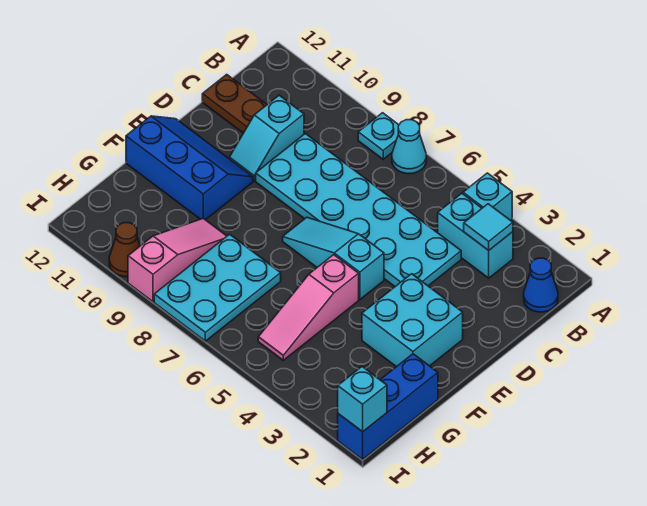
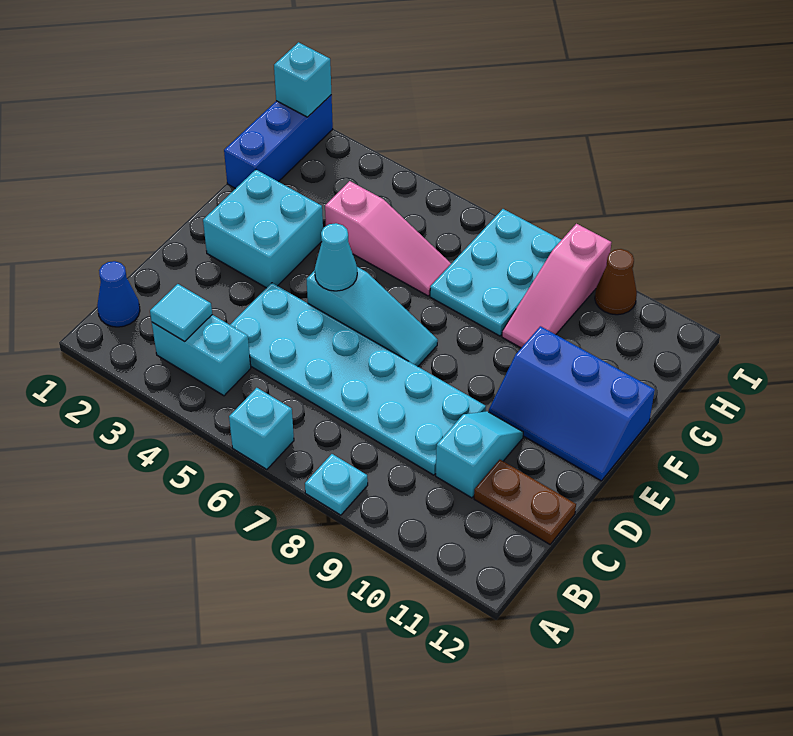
cyan 1x1 brick [463,173,512,220] -> cyan 1x1 brick moved to [229,388,294,469]
cyan 1x1 cone [392,120,426,174] -> cyan 1x1 cone moved to [315,223,357,291]
pink 1x3 slope [258,255,359,360] -> pink 1x3 slope turned to [325,181,451,296]

